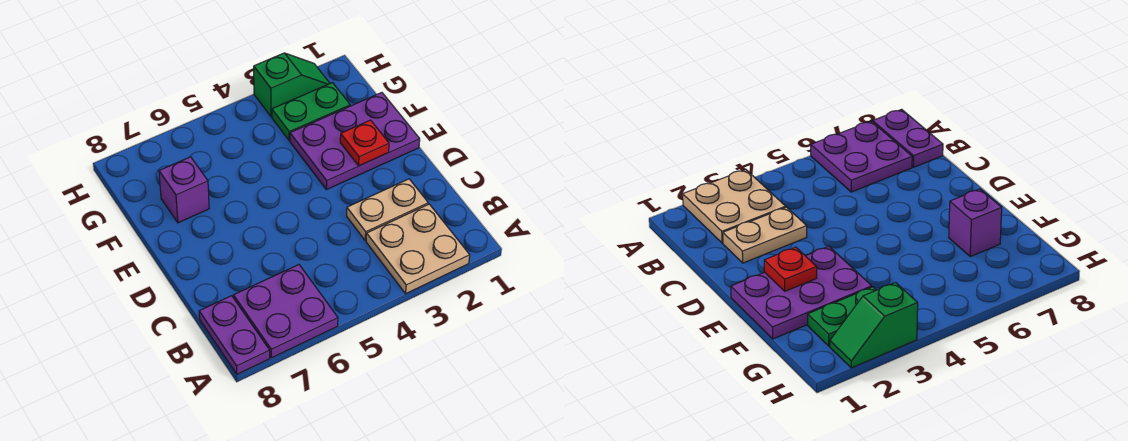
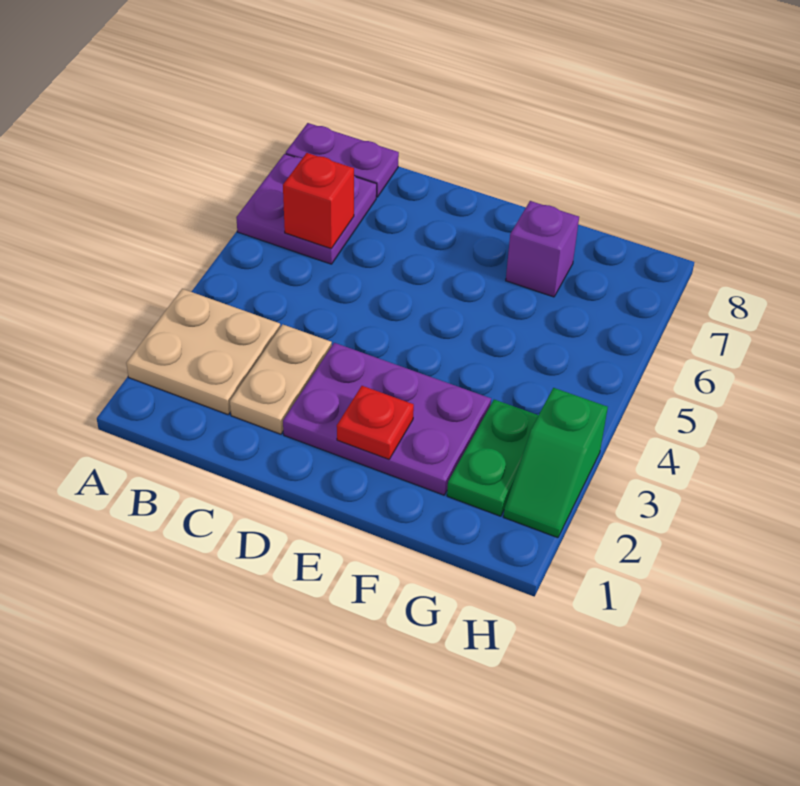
none -> red 1x1 brick [283,153,354,249]
purple 2x3 plate [290,93,420,190] -> purple 2x3 plate turned to [283,343,491,495]

